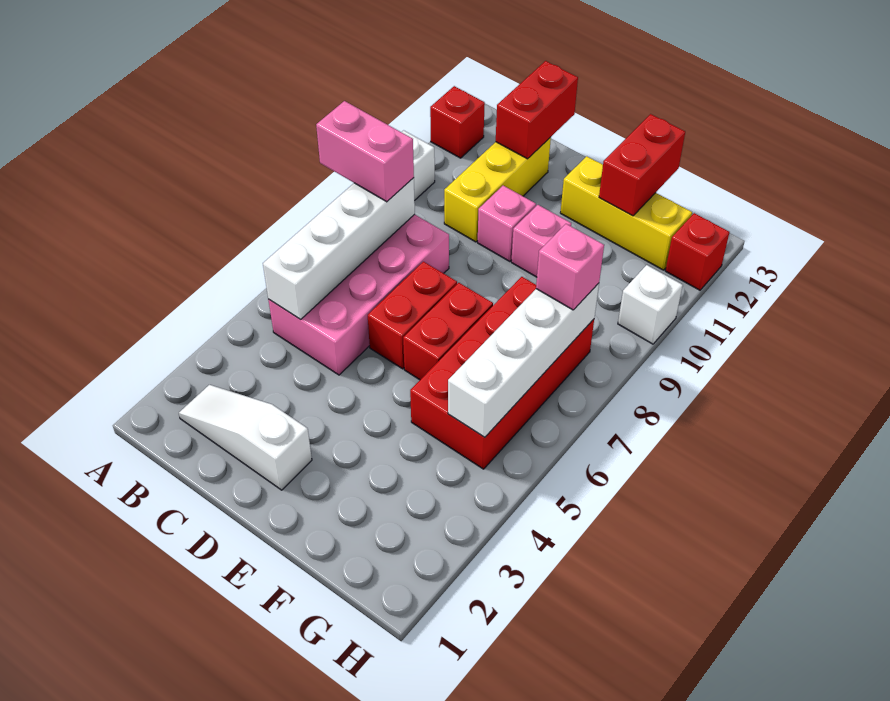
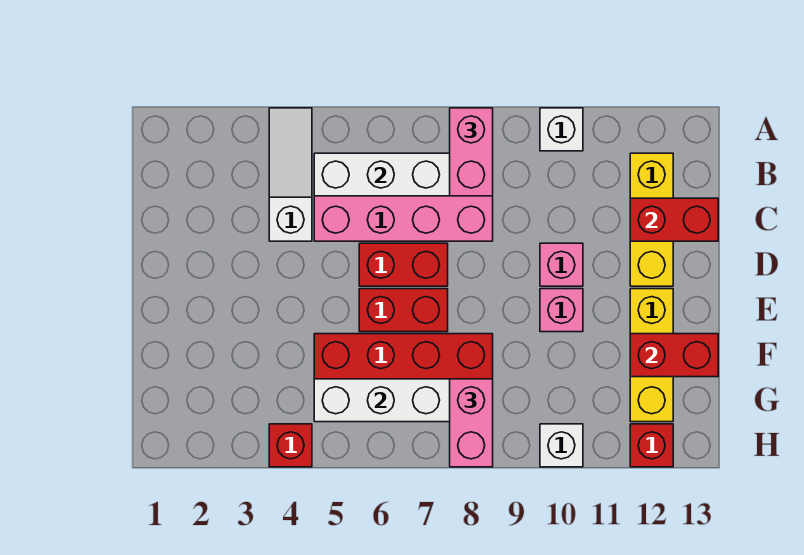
red 1x1 brick [430,86,485,158] -> red 1x1 brick moved to [269,424,312,467]
white 1x3 slope [179,385,312,490] -> white 1x3 slope moved to [269,108,312,241]
yellow 1x3 brick [444,137,551,242] -> yellow 1x3 brick turned to [630,153,673,286]
pink 1x1 brick [536,224,604,310] -> pink 1x2 brick [450,379,493,467]

